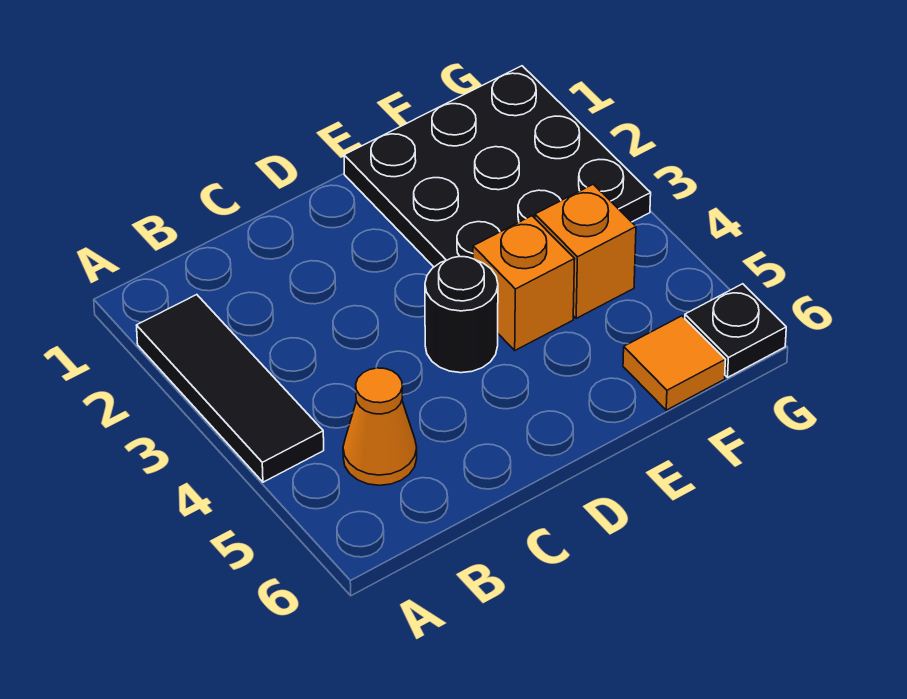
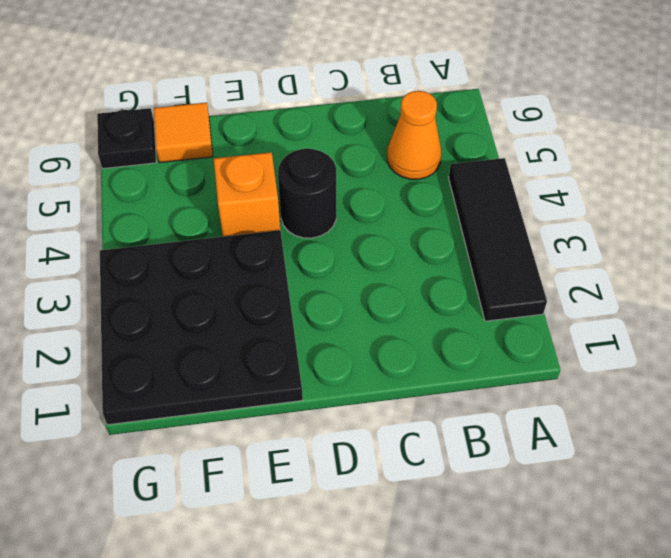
orange 1x1 brick [535,184,636,318] -> none

